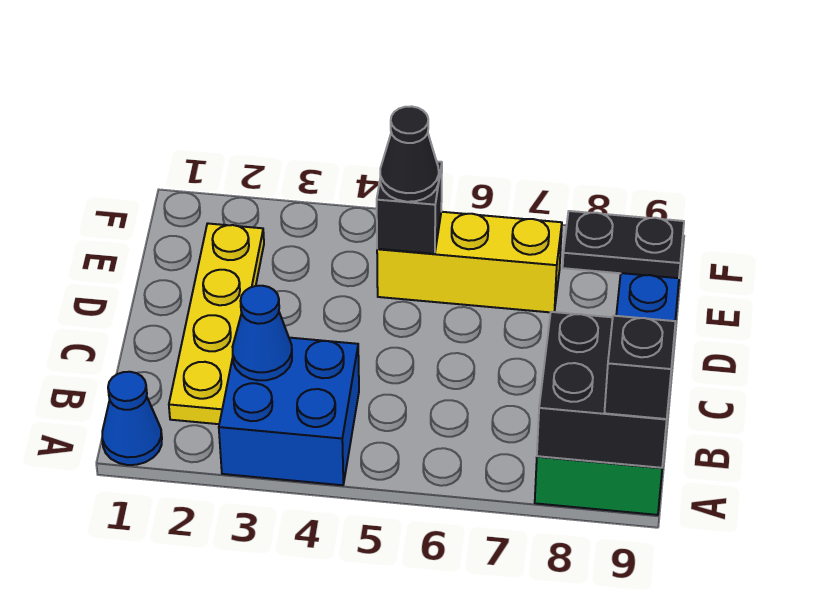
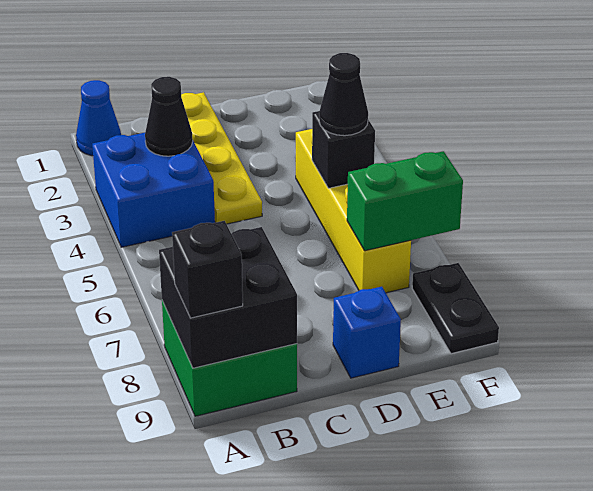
yellow 1x4 plate [169,223,264,424] -> yellow 1x4 plate turned to [181,92,262,224]
blue 1x1 cone [233,286,292,380] -> black 1x1 cone [145,77,193,156]
yellow 1x3 brick [377,212,562,312] -> yellow 1x4 brick [296,129,411,293]
none -> green 1x2 brick [347,151,463,251]

